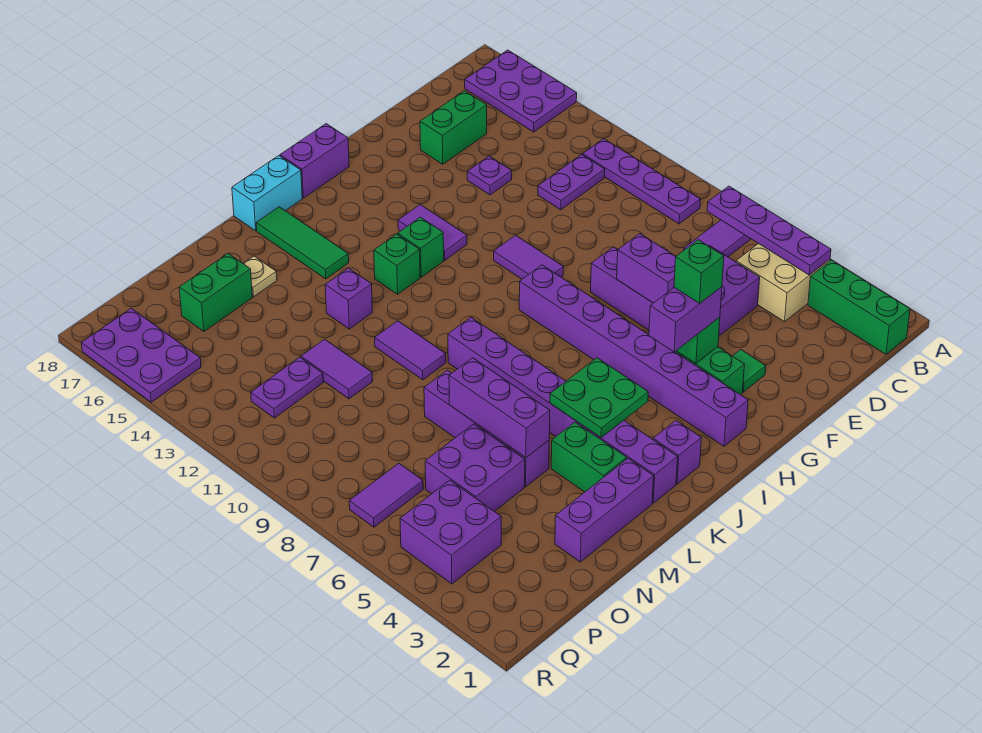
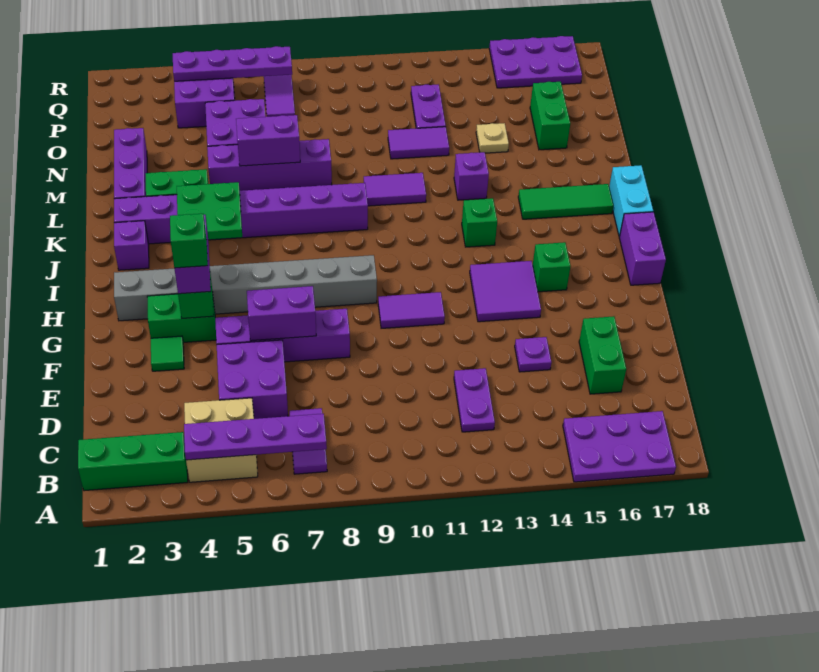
purple 1x4 plate [583,139,701,224] -> purple 1x4 plate moved to [173,46,292,81]
purple 1x8 brick [519,265,748,446] -> grey 1x8 brick [114,255,377,321]
purple 1x2 tile [398,205,467,260] -> purple 2x2 tile [470,261,541,322]
green 1x1 brick [398,217,444,277] -> green 1x1 brick moved to [533,242,571,292]
purple 1x3 brick [449,358,550,458] -> purple 1x2 brick [236,115,300,166]
tan 1x1 plate [243,256,277,297] -> tan 1x1 plate moved to [476,123,509,153]

